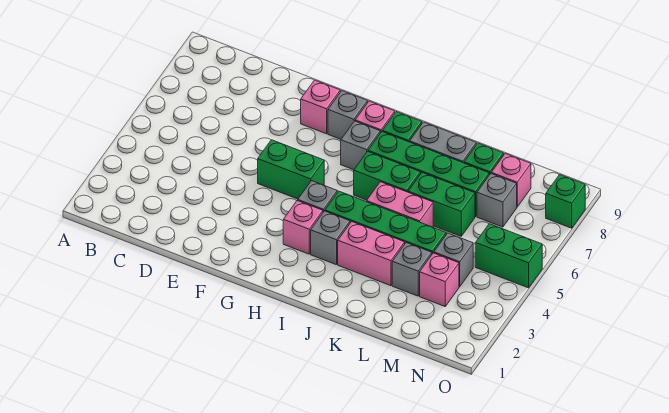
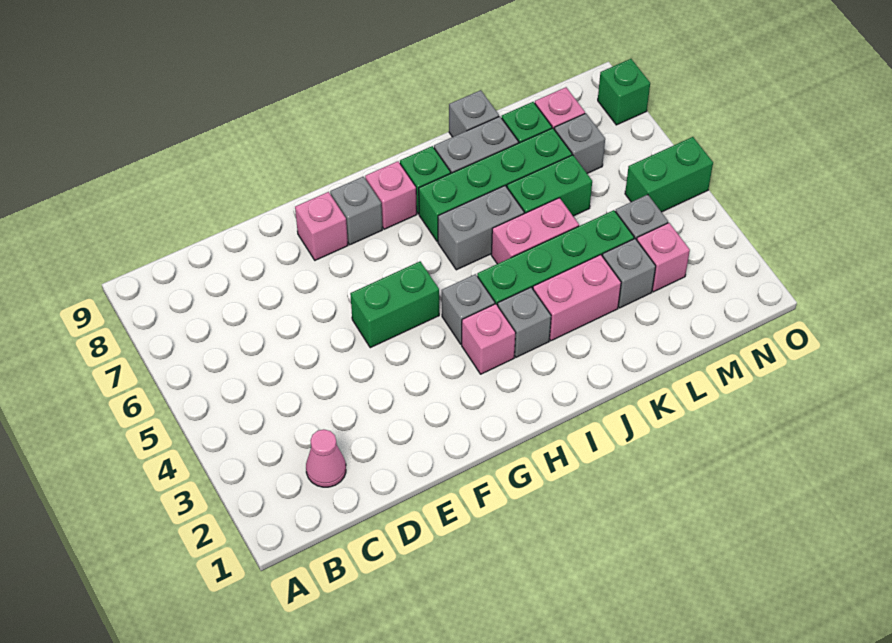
none -> pink 1x1 cone [306,429,346,487]
grey 1x1 brick [341,121,380,170] -> grey 1x1 brick moved to [449,90,499,137]
green 1x2 brick [354,151,421,200] -> grey 1x2 brick [438,186,524,270]

